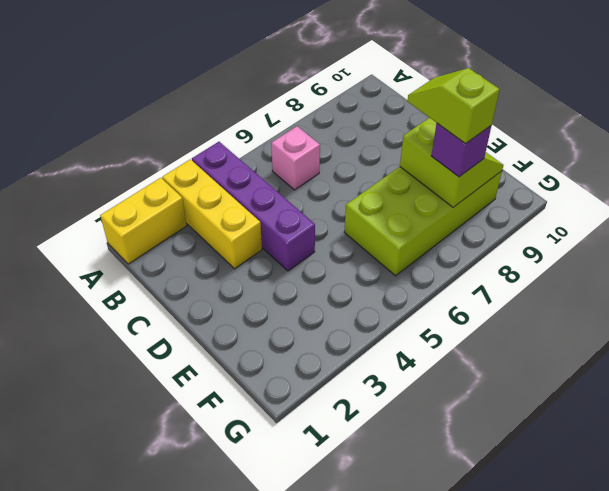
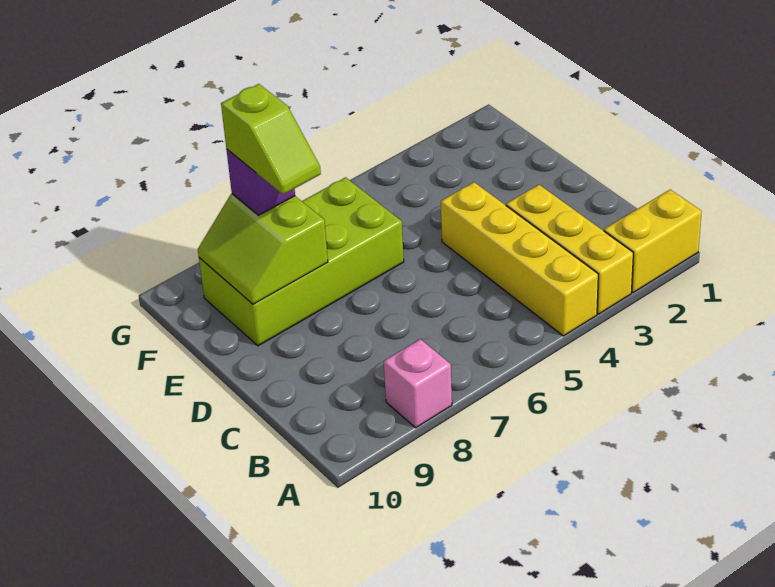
purple 1x4 brick [192,142,315,271] -> yellow 1x4 brick [441,182,598,336]
pink 1x1 brick [271,126,320,190] -> pink 1x1 brick moved to [384,339,452,428]

